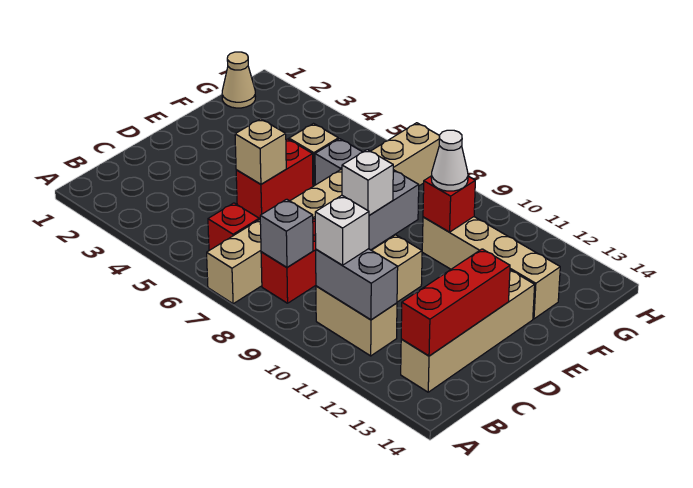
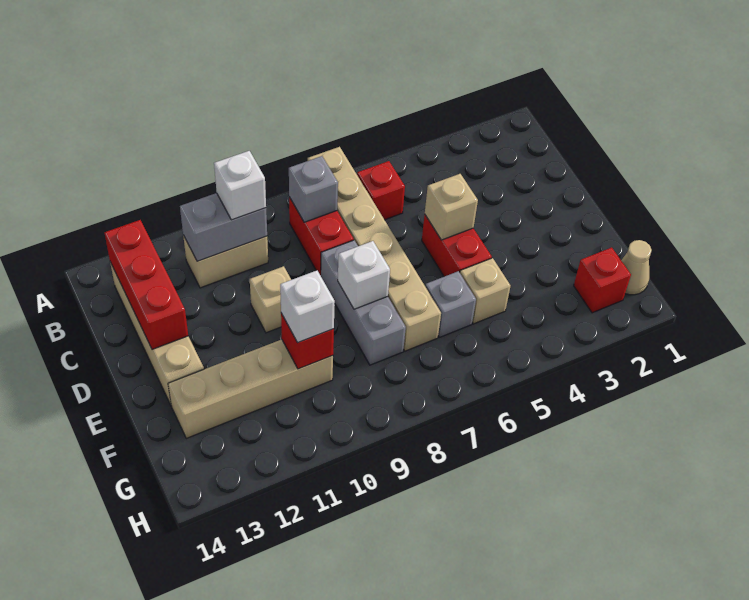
tan 1x8 brick [207,123,439,304] -> tan 1x6 brick [308,147,441,351]
white 1x1 cone [431,130,468,191] -> white 1x1 brick [280,270,335,343]
none -> red 1x1 brick [574,248,631,313]

